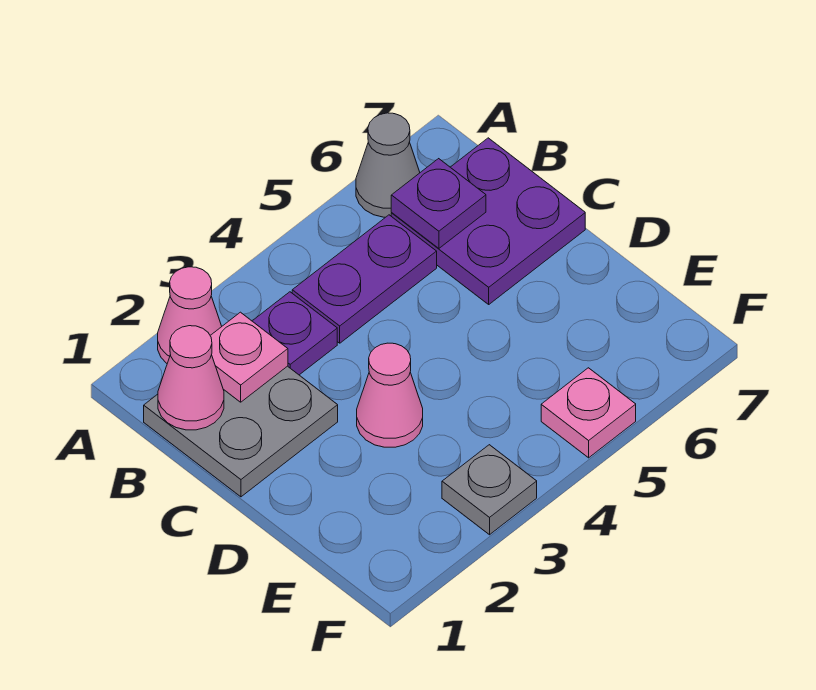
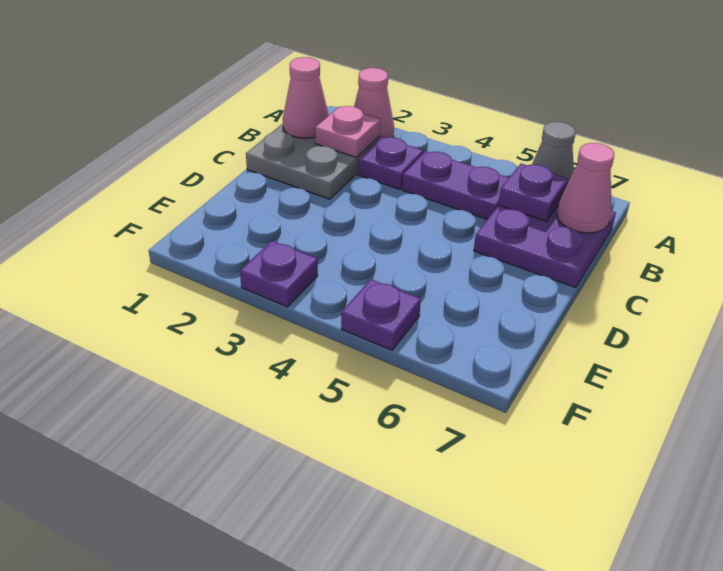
pink 1x1 cone [357,343,423,447] -> pink 1x1 cone moved to [557,143,614,233]
grey 1x1 plate [442,445,537,535] -> purple 1x1 plate [240,241,318,307]
pink 1x1 plate [541,368,636,458] -> purple 1x1 plate [341,279,421,350]

